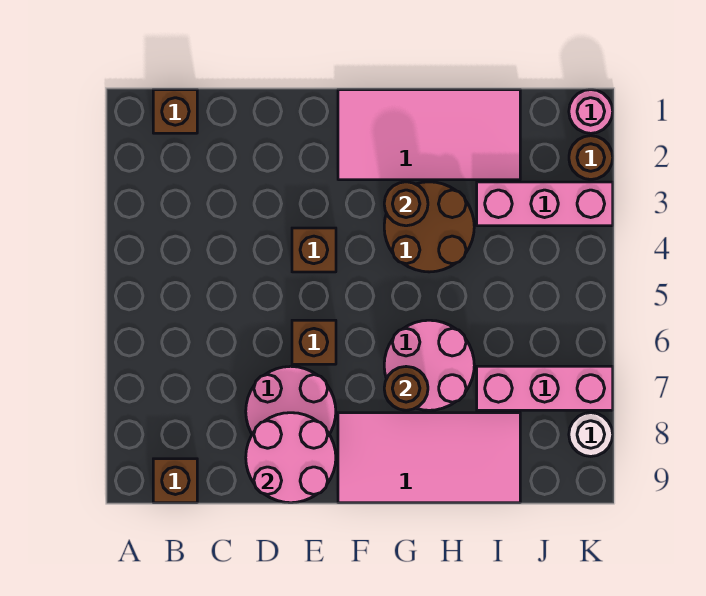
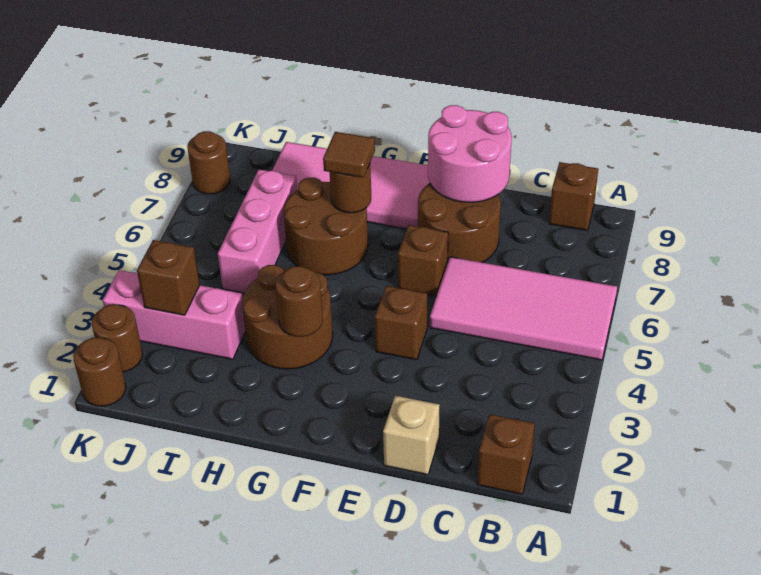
none -> tan 1x1 brick [383,396,440,475]
pink 2x2 round brick [246,366,336,434] -> brown 2x2 round brick [418,183,501,262]
pink 2x4 tile [338,90,520,180] -> pink 2x4 tile moved to [430,257,617,360]
pink 2x2 round brick [384,320,474,410] -> brown 2x2 round brick [284,178,368,275]
none -> brown 1x1 tile [323,132,375,178]
pink 1x3 brick [477,366,613,410] -> pink 1x3 brick turned to [218,169,297,293]
none -> brown 1x1 brick [137,240,200,315]
pink 1x1 round brick [569,90,613,133] -> brown 1x1 round brick [73,338,126,406]
white 1x1 round brick [569,413,613,456] -> brown 1x1 round brick [187,131,230,194]

